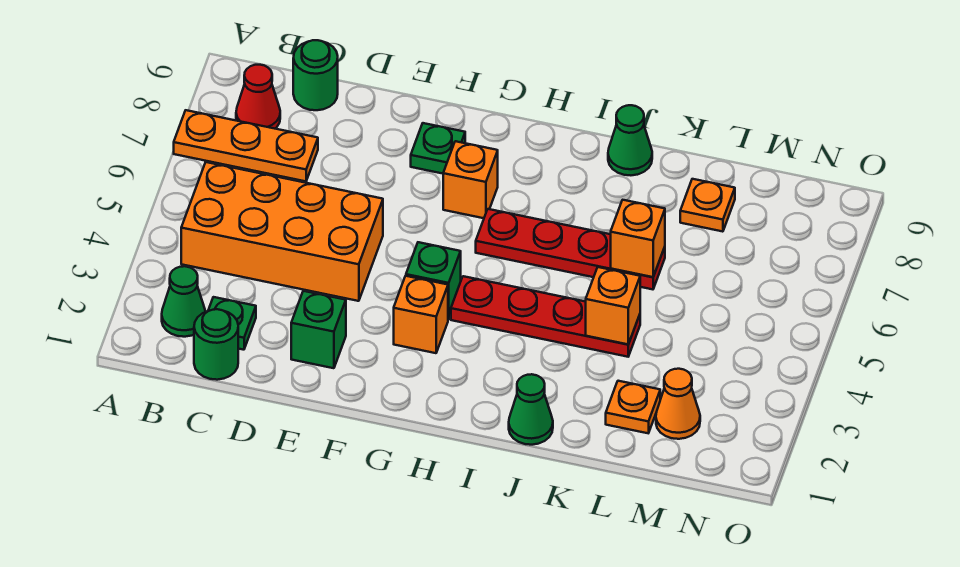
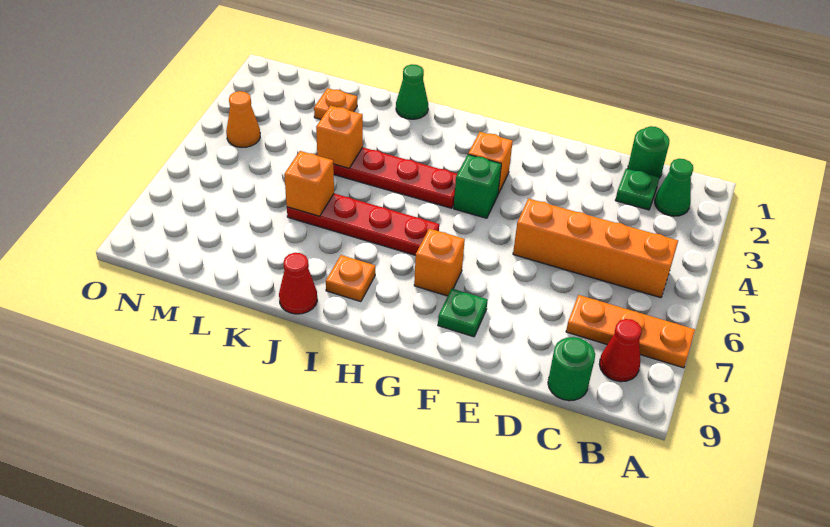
orange 2x4 brick [181,162,383,301] -> orange 1x4 brick [513,198,678,298]
green 1x1 brick [291,291,346,368] -> none
green 1x1 cone [608,105,652,175] -> red 1x1 cone [279,253,317,314]
orange 1x1 plate [680,179,735,232] -> orange 1x1 plate moved to [326,255,375,302]
orange 1x1 cone [656,369,700,439] -> orange 1x1 cone moved to [226,91,260,147]

